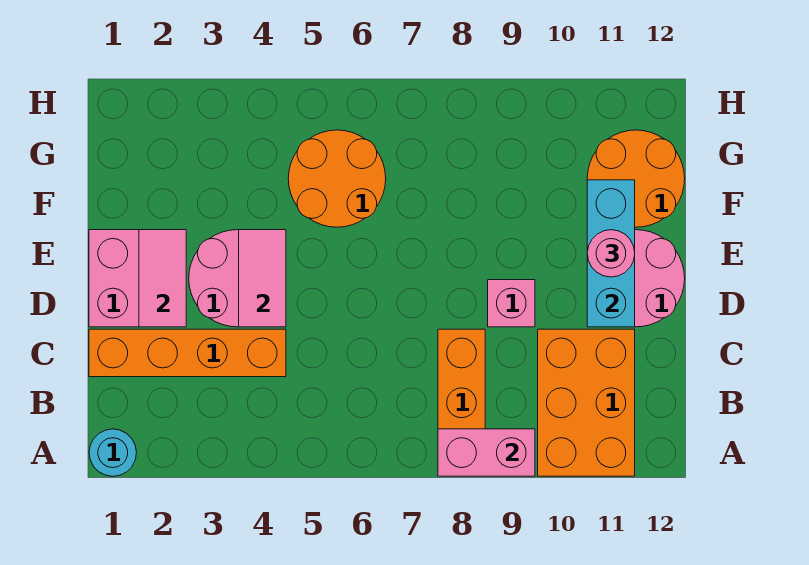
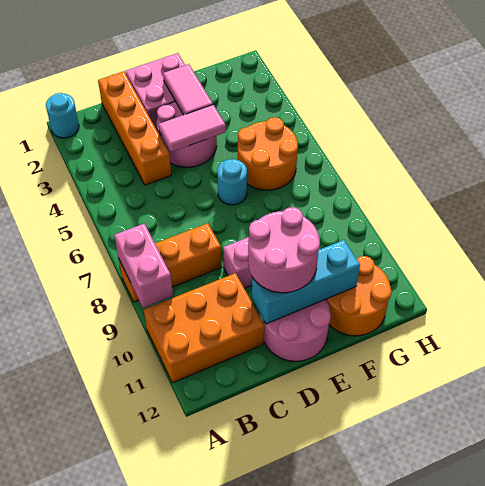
pink 1x2 tile [139,230,186,327] -> pink 1x2 tile turned to [163,64,213,115]
none -> cyan 1x1 round brick [217,159,247,205]
pink 1x1 round brick [587,230,635,277] -> pink 2x2 round brick [248,207,320,293]

